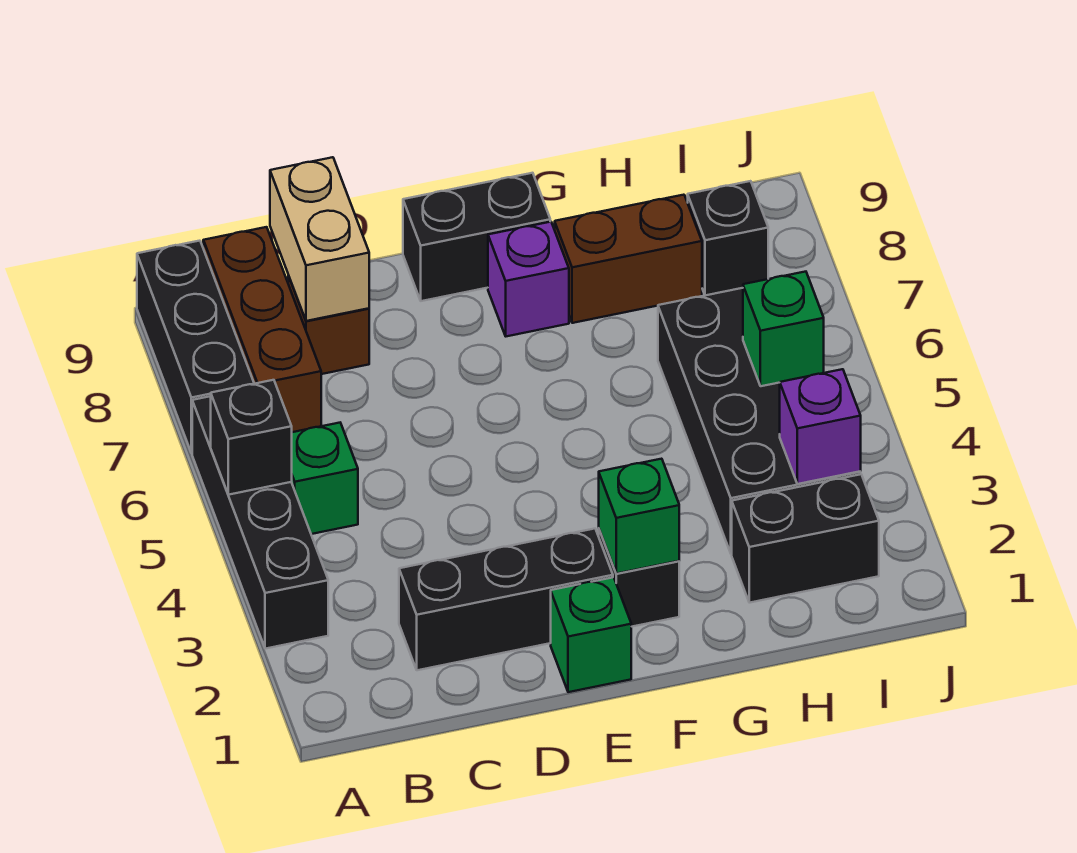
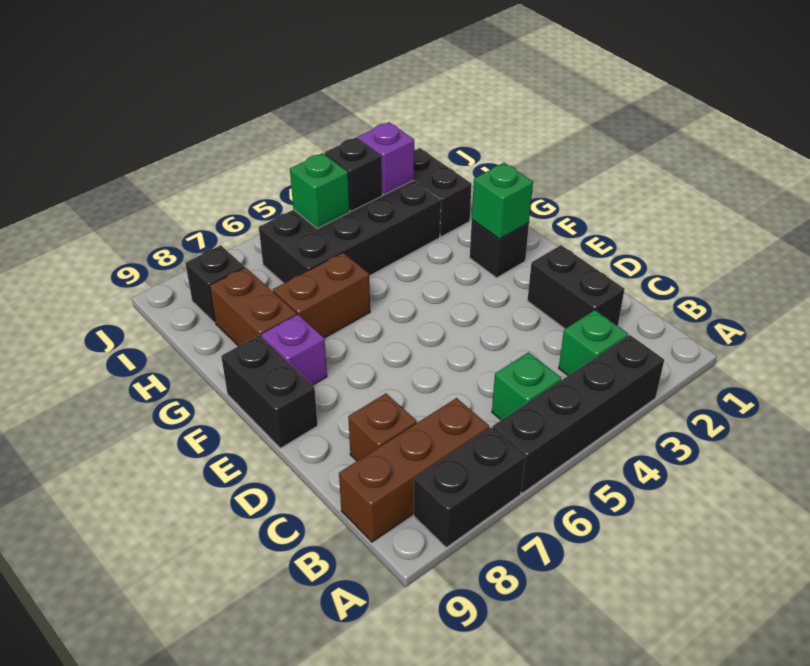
black 1x1 brick [211,380,292,495] -> black 1x1 brick moved to [325,137,382,211]
black 1x3 brick [137,241,254,453] -> black 1x2 brick [414,427,525,547]
black 1x3 brick [399,529,613,670] -> black 1x2 brick [527,245,625,329]
tan 1x2 brick [270,157,369,321] -> none
green 1x1 brick [551,577,631,692] -> green 1x1 brick moved to [559,310,628,376]
none -> brown 1x2 brick [273,253,370,338]

